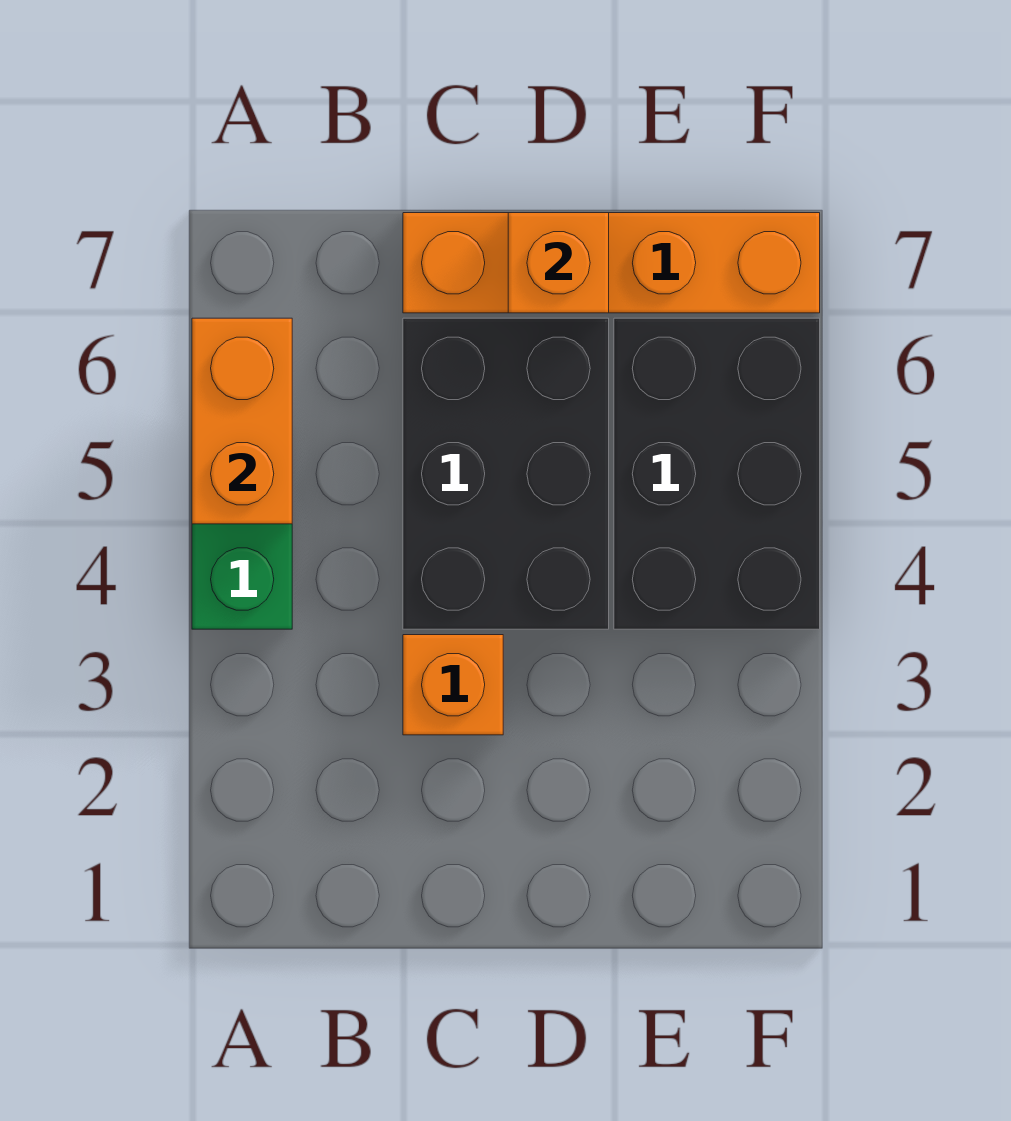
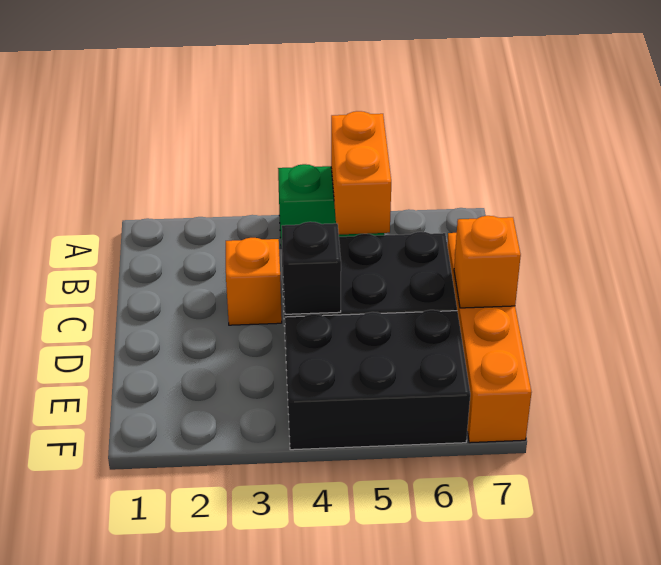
orange 1x2 brick [192,318,292,524] -> orange 1x2 brick turned to [331,111,391,234]
none -> black 1x1 brick [282,222,341,314]

